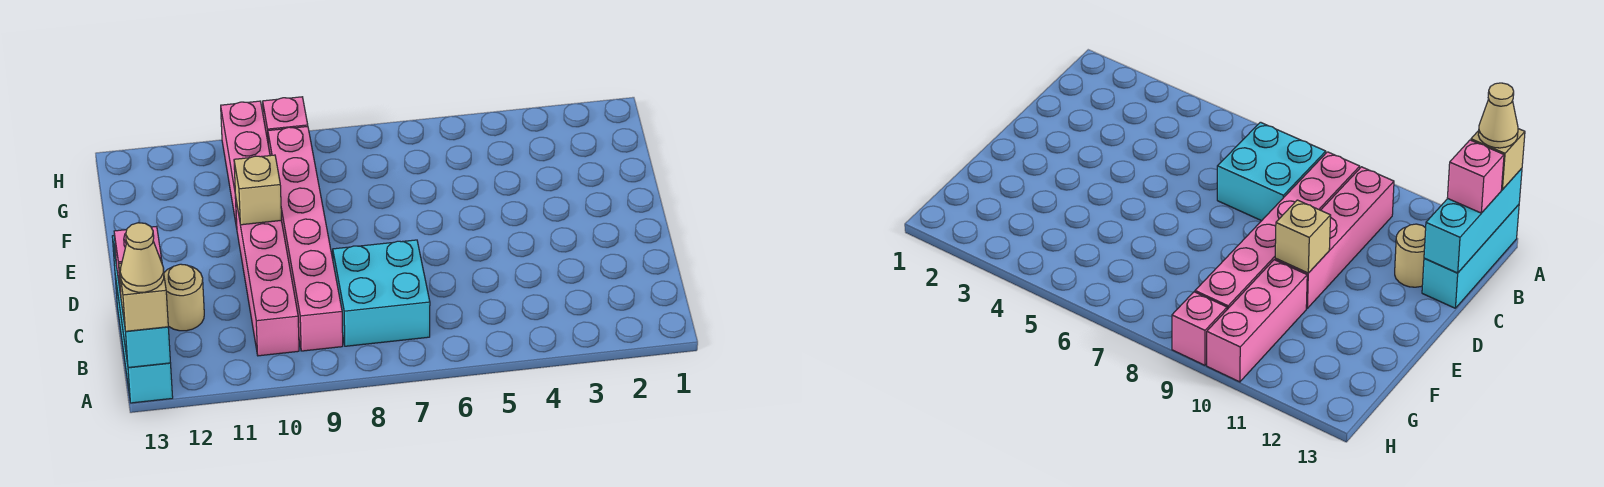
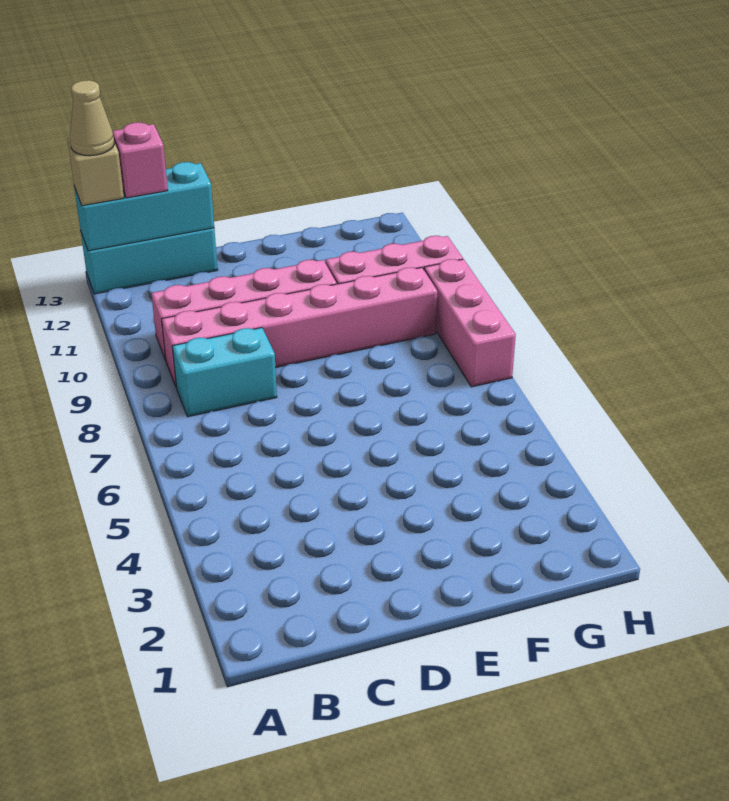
cyan 2x2 brick [333,240,430,346] -> cyan 1x2 brick [172,328,277,417]
tan 1x1 round brick [164,264,204,331] -> none
tan 1x1 brick [234,155,281,225] -> none
pink 1x1 brick [263,97,308,141] -> pink 1x3 brick [424,259,516,387]

